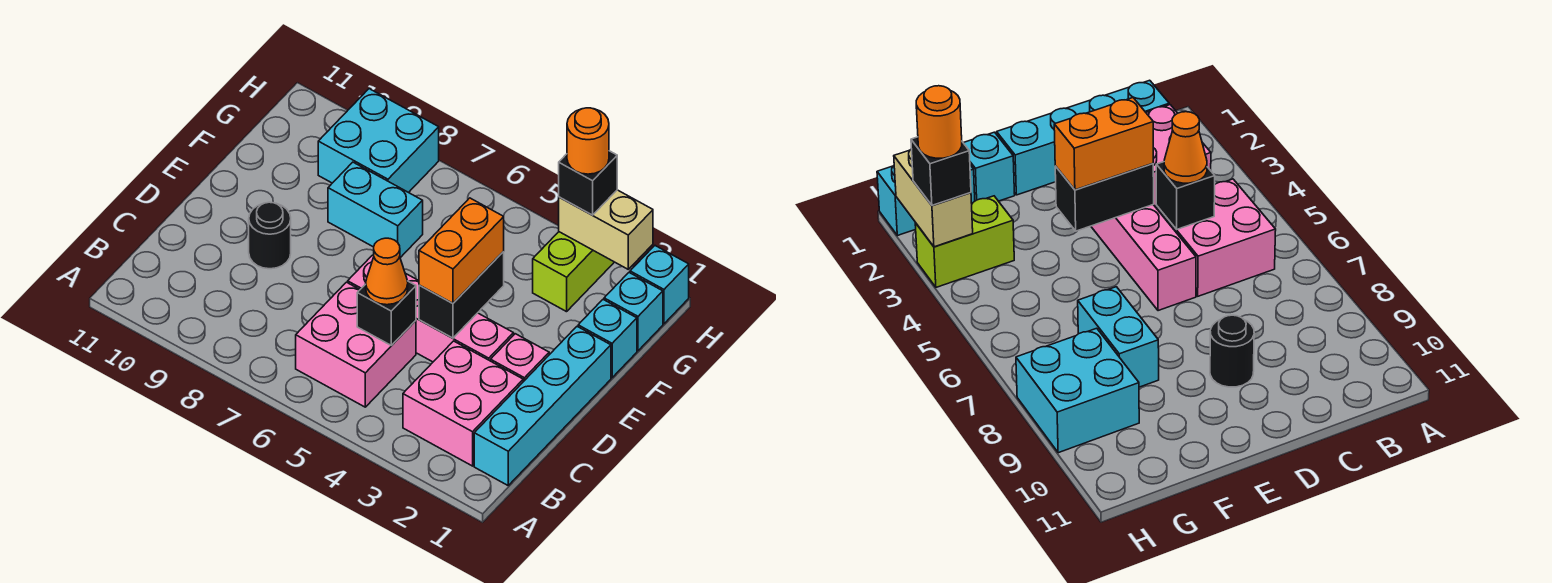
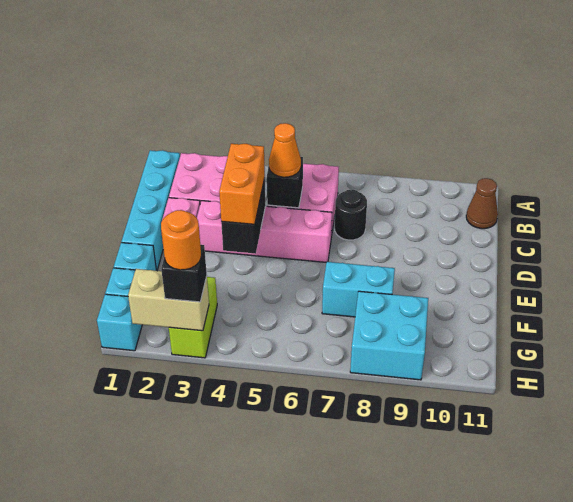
none -> brown 1x1 cone [466,178,498,229]
black 1x1 round brick [249,202,291,269] -> black 1x1 round brick moved to [335,190,367,240]

